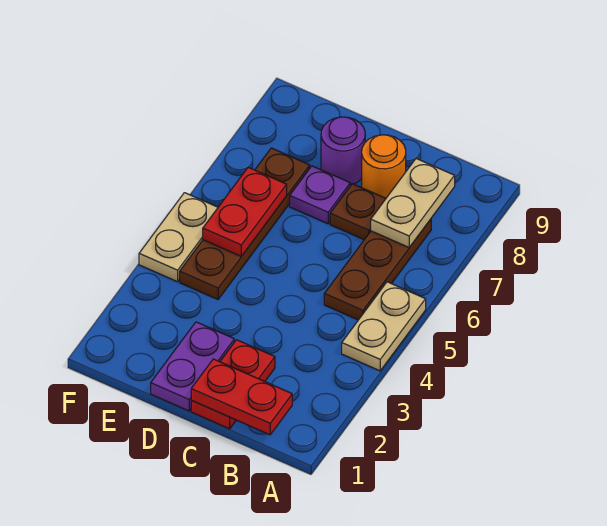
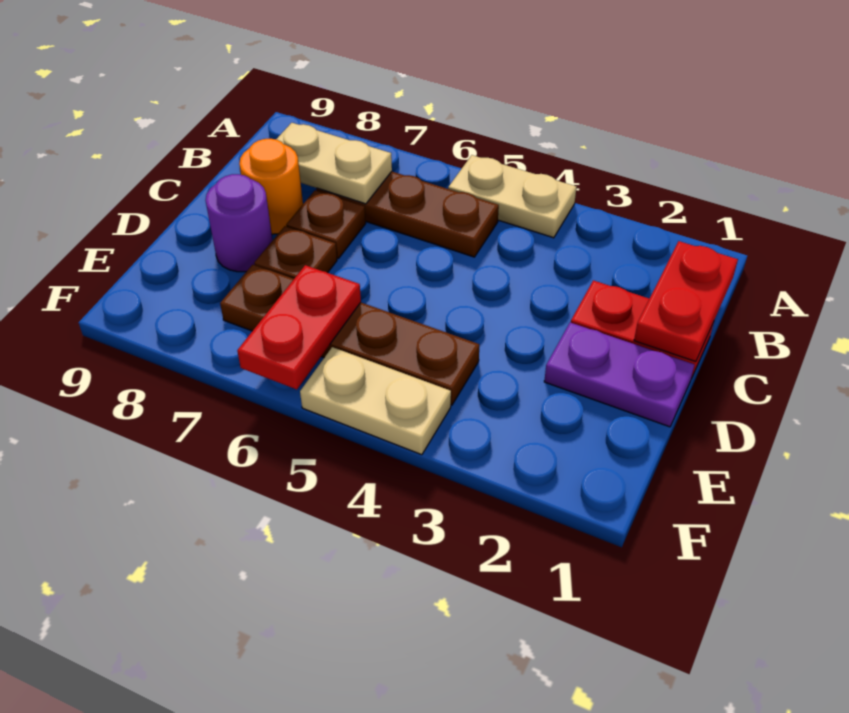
purple 1x1 plate [290,166,351,224] -> brown 1x1 plate [254,226,337,279]
red 1x2 plate [203,167,287,256] -> red 1x2 plate turned to [237,265,361,389]

